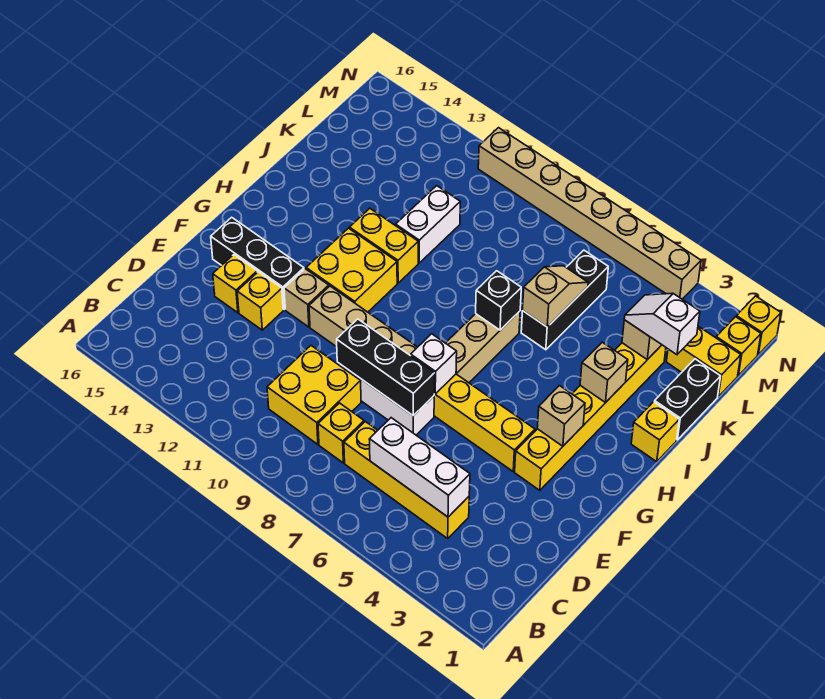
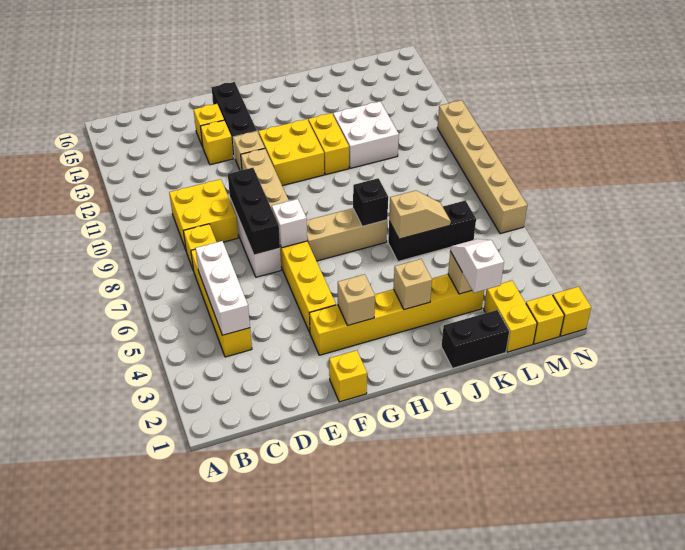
yellow 1x1 brick [631,402,679,462] -> yellow 1x1 brick moved to [329,350,367,402]
white 1x2 brick [396,186,460,263] -> white 2x2 brick [333,101,399,168]
tan 1x8 brick [478,128,701,299] -> tan 1x6 brick [437,100,527,234]

